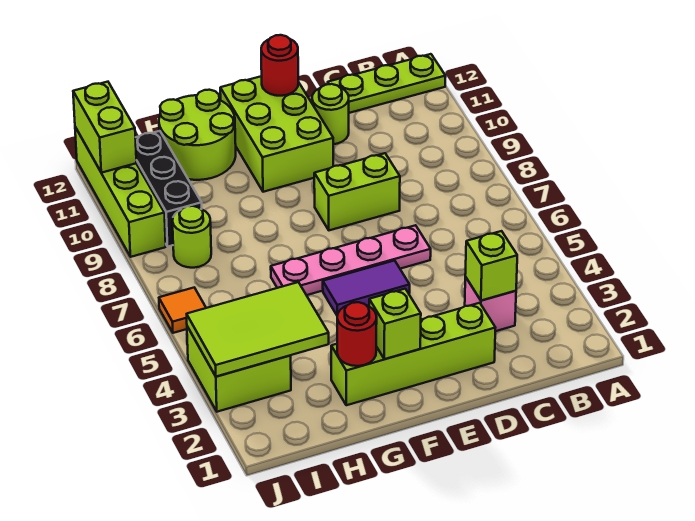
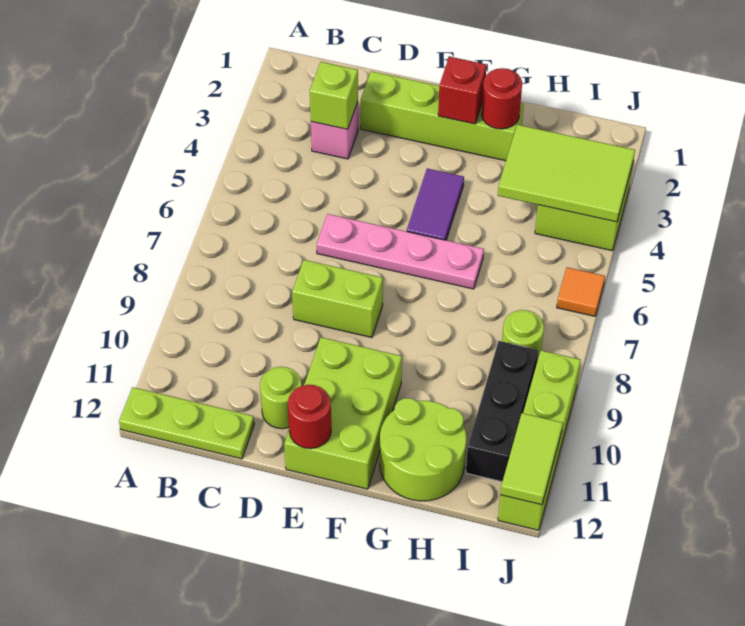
purple 1x2 tile [323,261,410,316] -> purple 1x2 tile turned to [407,169,464,240]
lime 1x1 brick [369,289,421,359] -> red 1x1 brick [438,57,487,124]
lime 1x2 brick [73,82,136,173] -> lime 1x2 tile [500,413,563,505]

